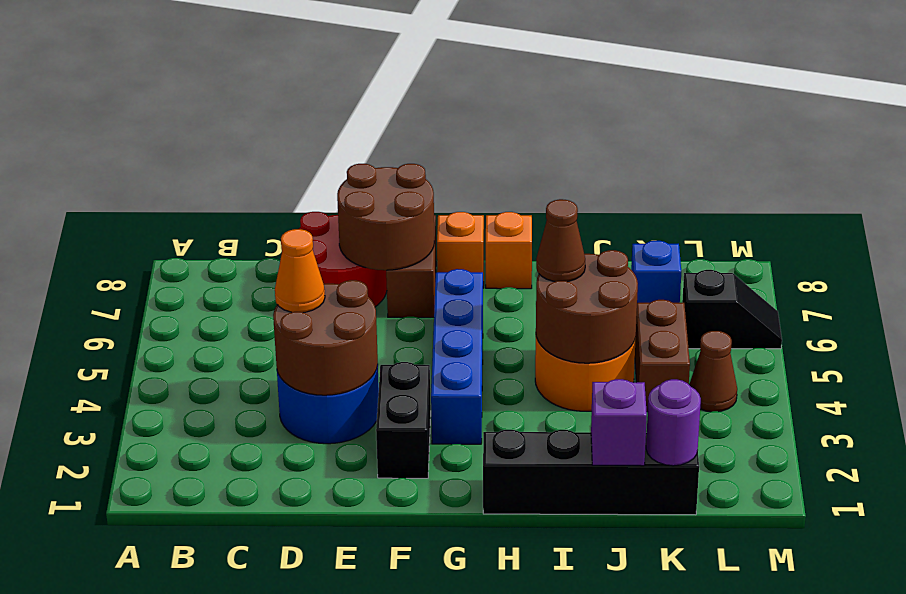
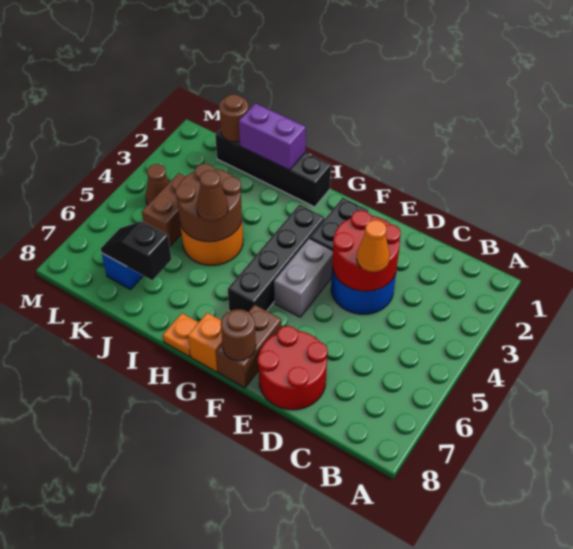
brown 2x2 round brick [273,280,378,395] -> red 2x2 round brick [332,210,401,291]
brown 2x2 round brick [337,164,434,271] -> brown 1x1 round brick [221,309,256,361]
none -> grey 1x2 brick [274,238,333,317]
blue 1x4 brick [431,269,483,444] -> black 1x4 brick [228,204,325,312]
orange 1x1 brick [486,212,532,289] -> orange 1x1 plate [163,313,199,356]
purple 1x1 brick [591,379,647,466] -> purple 1x2 brick [239,103,306,170]
purple 1x1 round brick [646,379,701,466] -> brown 1x1 round brick [219,94,249,142]
black 1x2 slope [682,270,782,349] -> black 1x2 slope moved to [101,221,171,280]

